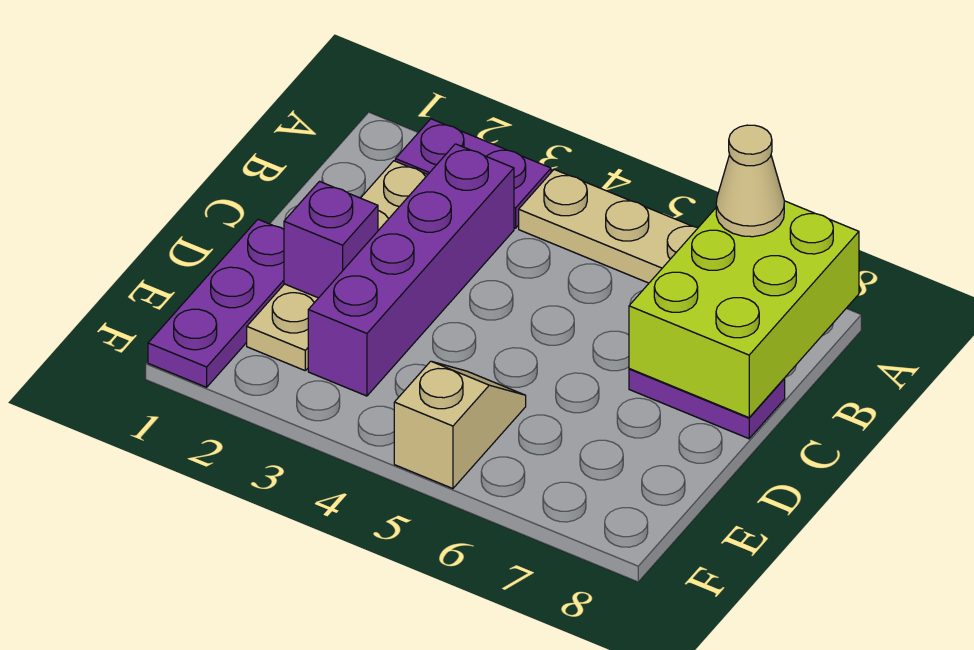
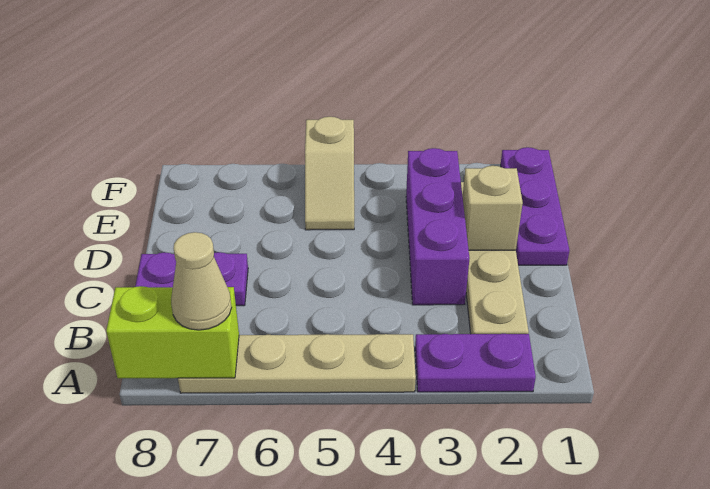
lime 2x3 brick [629,201,859,417] -> lime 1x2 brick [106,286,239,378]
purple 1x4 brick [308,144,514,396] -> purple 1x3 brick [406,148,469,305]
purple 1x1 brick [284,181,378,298] -> tan 1x1 brick [463,166,523,250]

